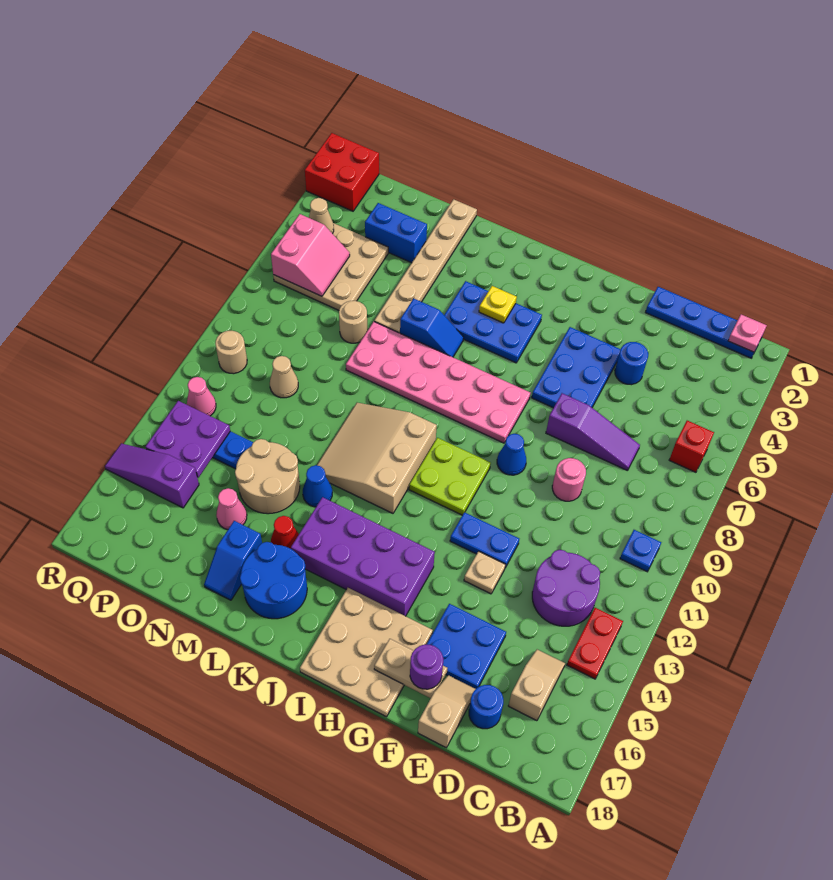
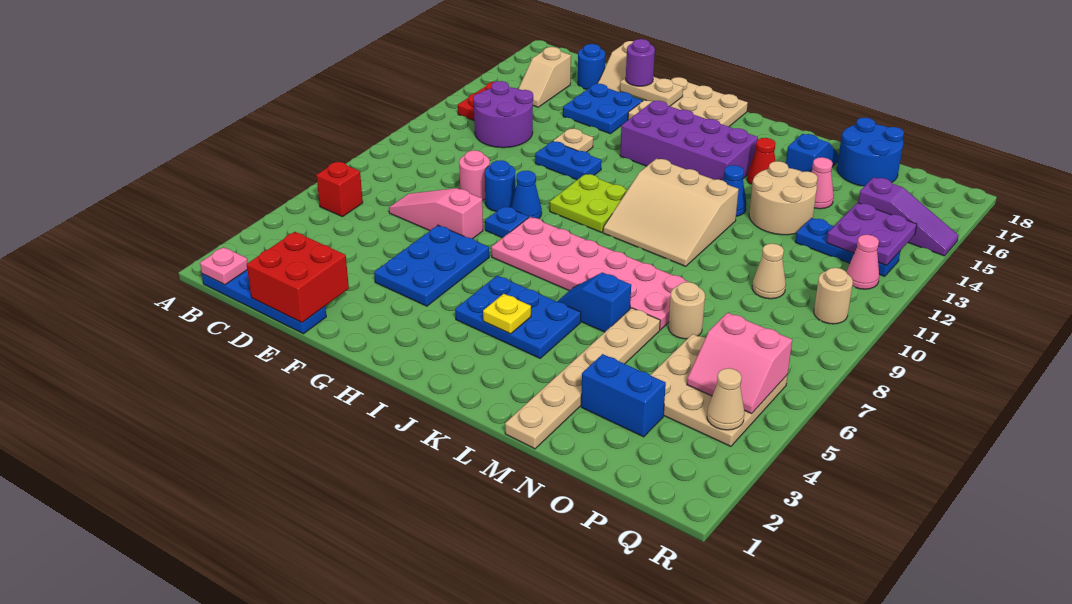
blue 1x1 plate [620,530,661,572] -> blue 1x1 plate moved to [485,206,529,238]
purple 1x3 slope [546,393,640,471] -> pink 1x3 slope [389,188,483,238]
blue 1x1 round brick [615,342,648,385] -> blue 1x1 round brick moved to [485,160,516,211]
tan 3x3 slope [317,403,437,513] -> tan 3x3 slope turned to [603,159,739,266]
blue 2x2 round brick [240,542,307,619] -> blue 2x2 round brick moved to [837,117,904,186]
pink 2x2 slope [271,214,350,296] -> pink 2x2 slope turned to [687,313,792,414]
red 2x2 brick [305,133,379,211] -> red 2x2 brick moved to [247,232,349,323]

